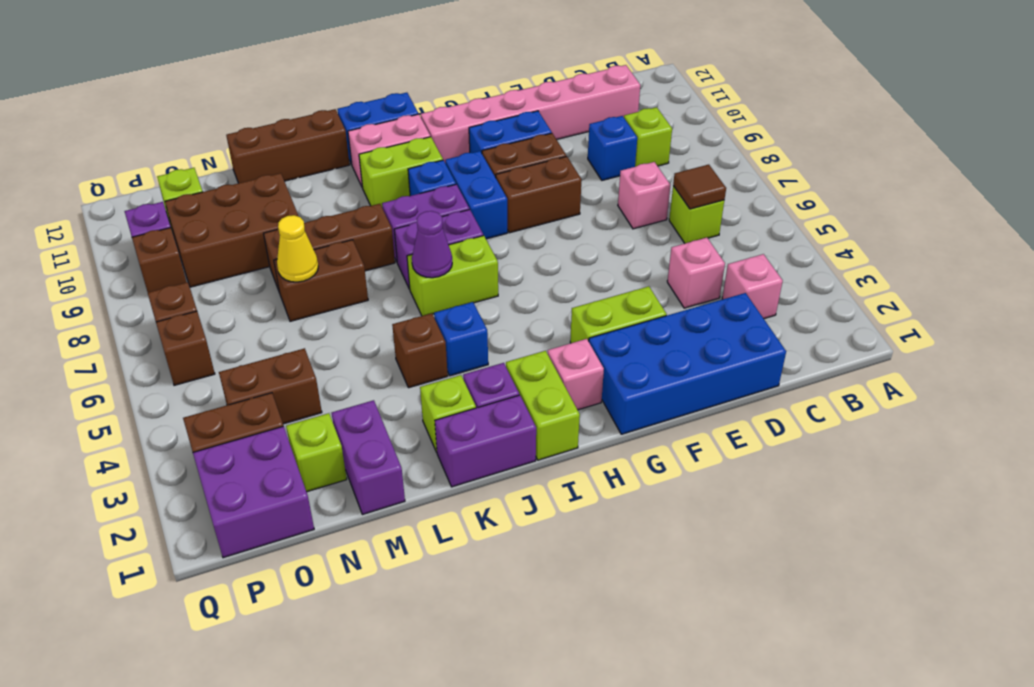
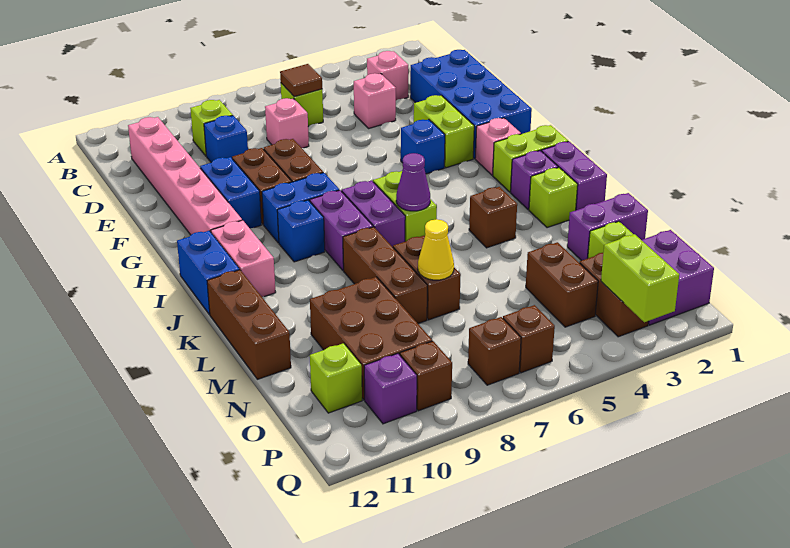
lime 1x2 brick [359,137,443,206] -> lime 1x2 brick moved to [601,234,679,322]
blue 1x1 brick [434,302,488,376] -> blue 1x1 brick moved to [401,120,445,174]

